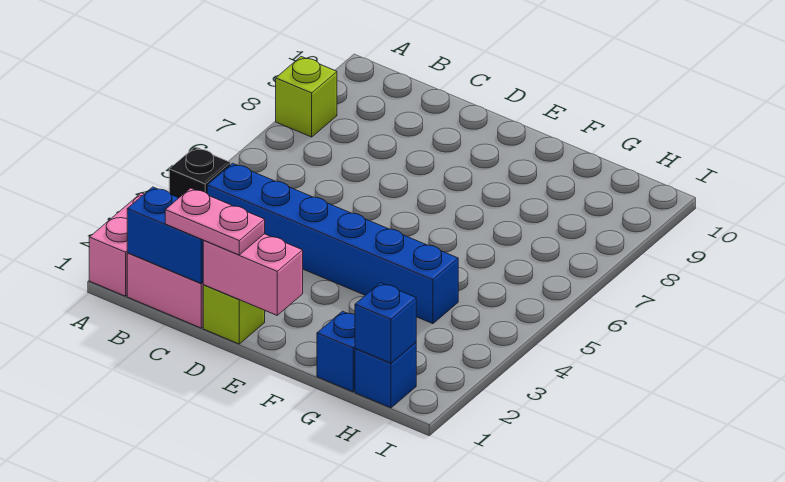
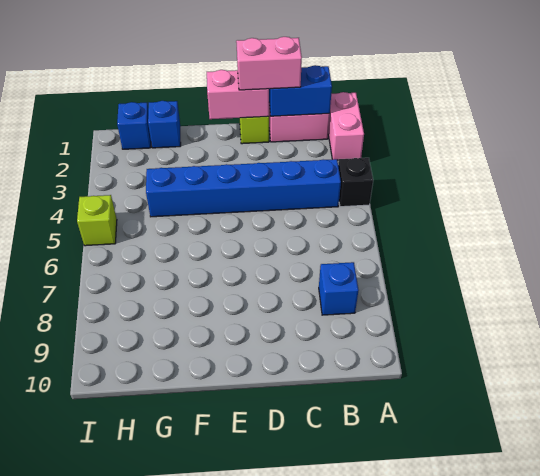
lime 1x1 brick [276,57,337,137] -> lime 1x1 brick moved to [77,195,117,246]
pink 1x2 plate [165,188,265,255] -> pink 1x2 brick [236,37,302,90]
blue 1x1 brick [355,283,416,363] -> blue 1x1 brick moved to [319,262,359,315]

